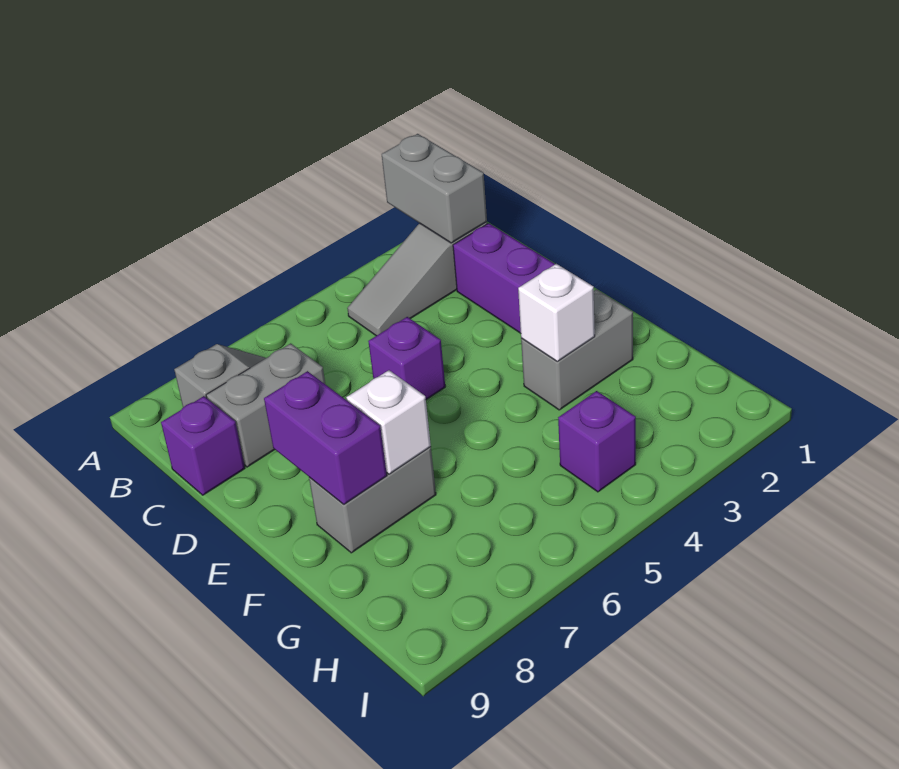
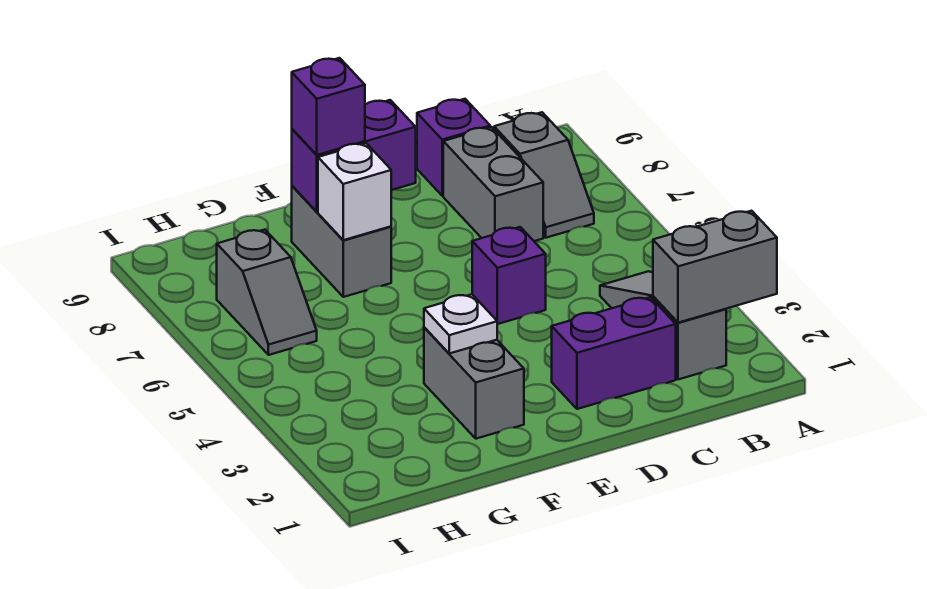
white 1x1 brick [518,264,595,361] -> white 1x1 plate [424,294,497,354]
purple 1x1 brick [558,391,636,492] -> purple 1x1 brick moved to [292,58,365,155]
none -> grey 1x2 slope [217,230,317,355]

